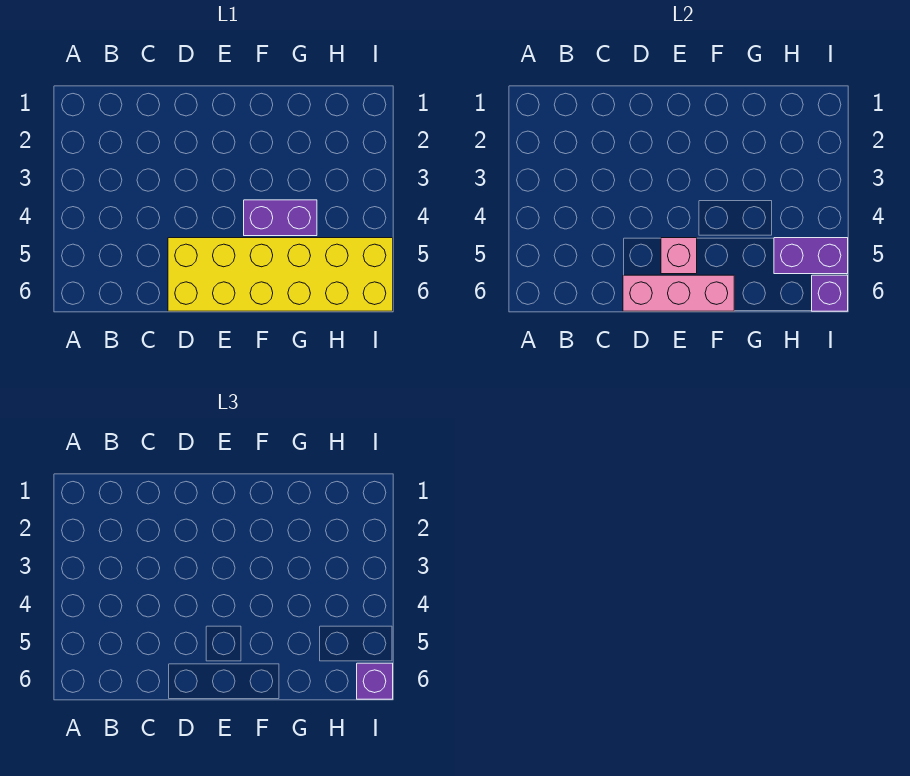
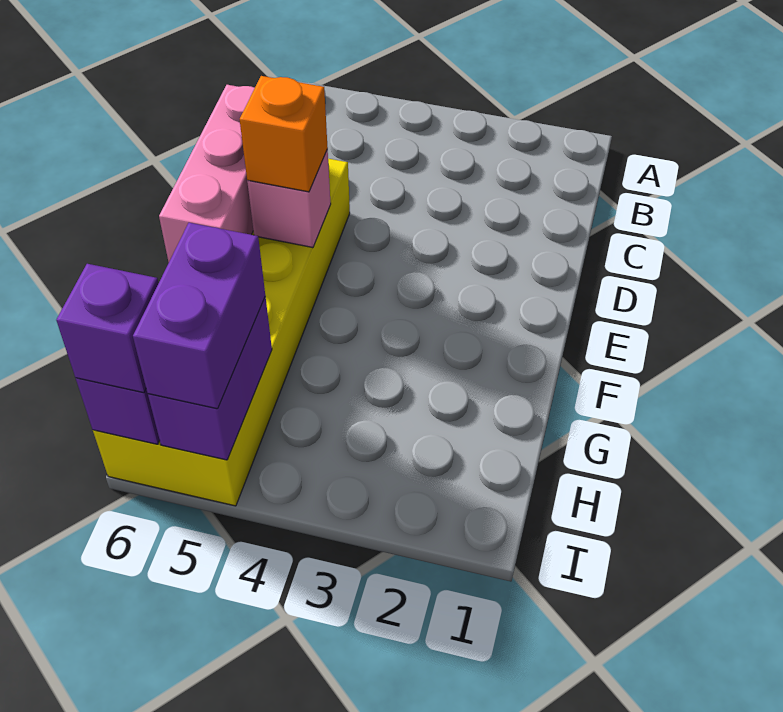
none -> orange 1x1 brick [240,76,328,192]
purple 1x2 brick [244,200,317,236] -> purple 1x2 brick moved to [133,223,265,409]

